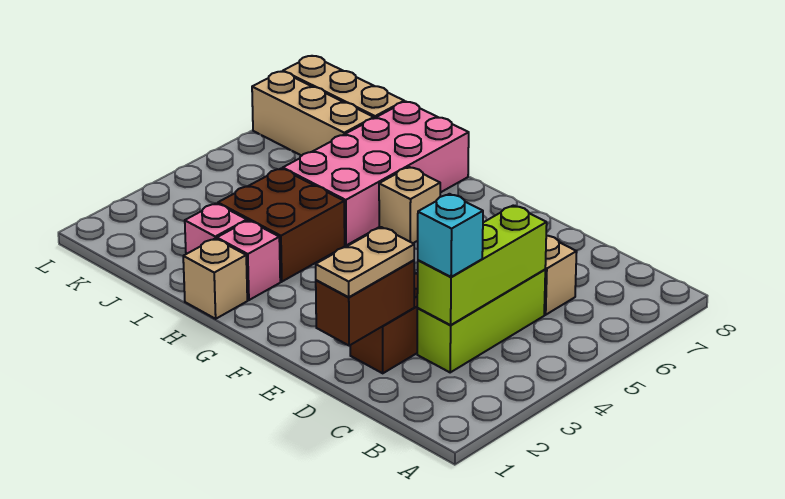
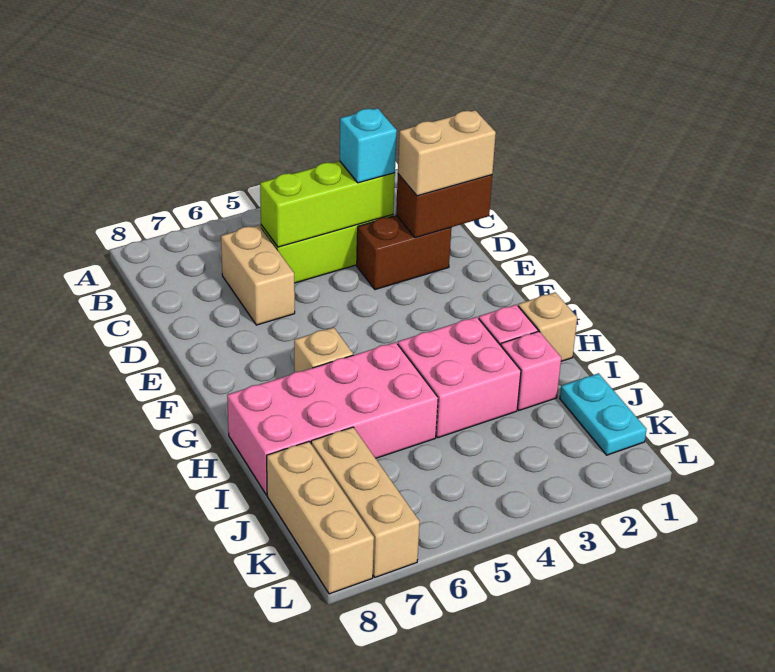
tan 1x2 plate [316,227,414,297] -> tan 1x2 brick [398,110,496,196]
brown 2x2 brick [218,168,345,282] -> pink 2x2 brick [398,317,521,438]
none -> cyan 1x2 plate [560,373,647,455]

